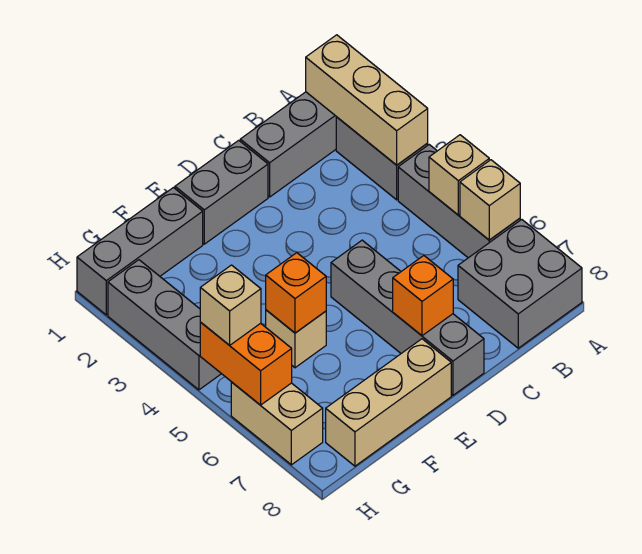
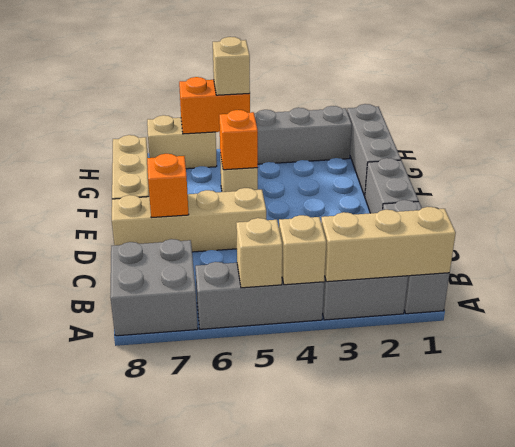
tan 1x1 brick [460,160,520,240] -> tan 1x1 brick moved to [279,215,326,285]
grey 1x4 brick [331,240,484,395] -> tan 1x4 brick [112,188,266,252]

